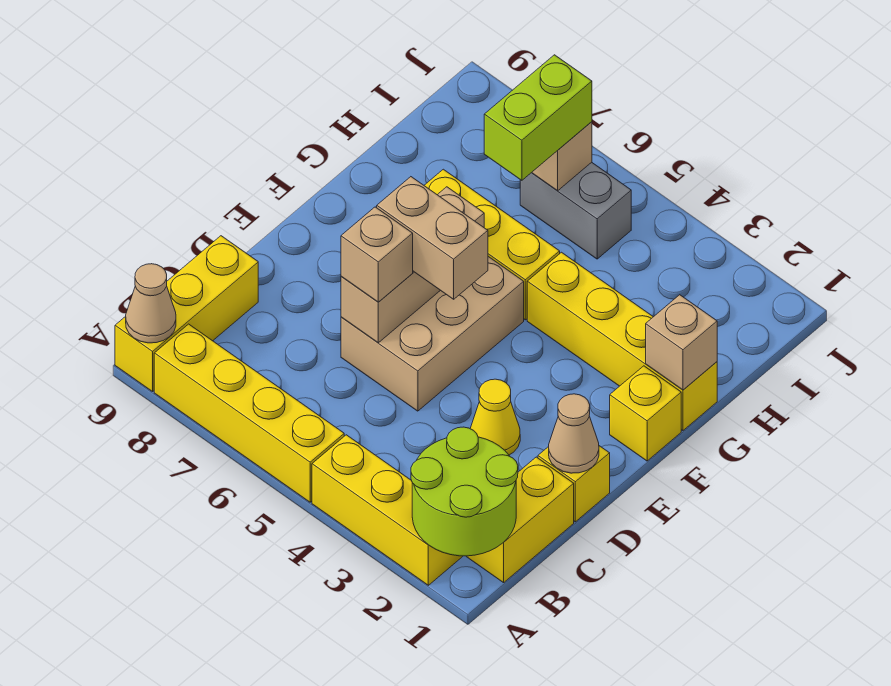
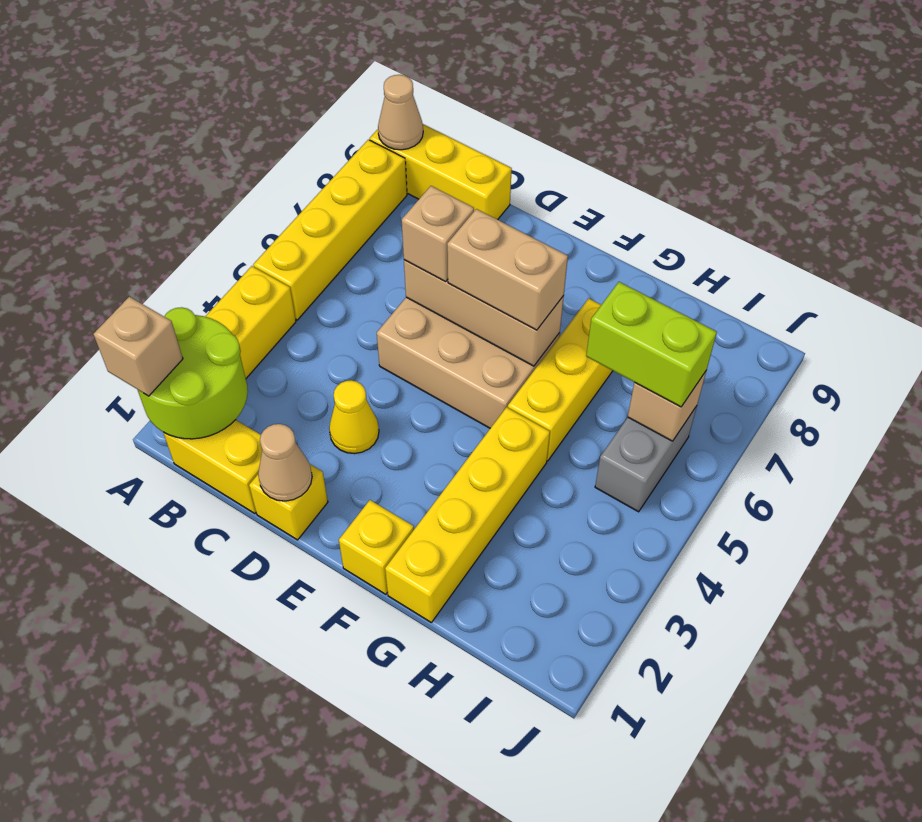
tan 1x2 brick [377,177,488,299] -> tan 1x2 brick turned to [447,209,568,330]
tan 1x1 brick [646,295,717,390] -> tan 1x1 brick moved to [93,297,183,396]

